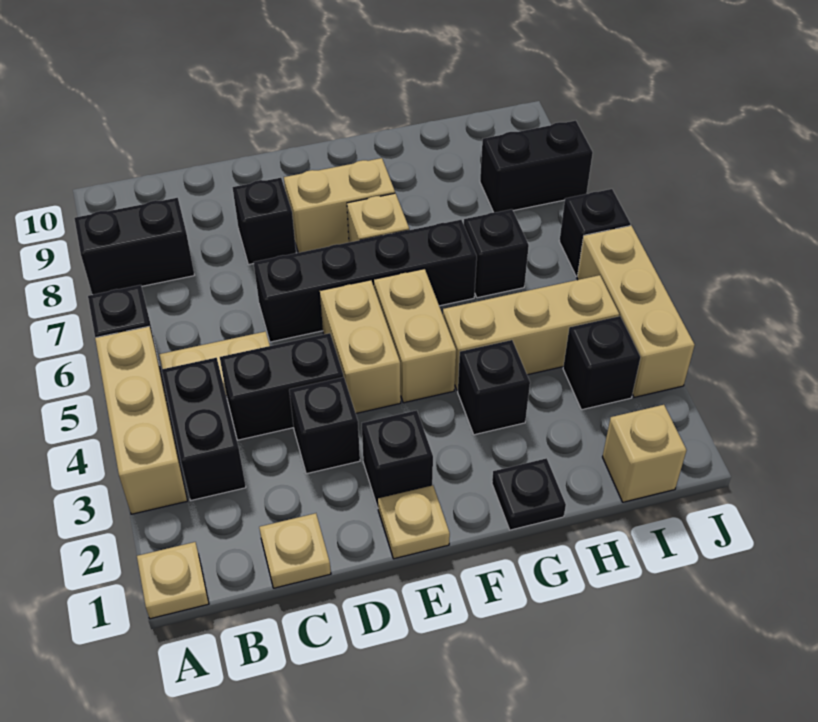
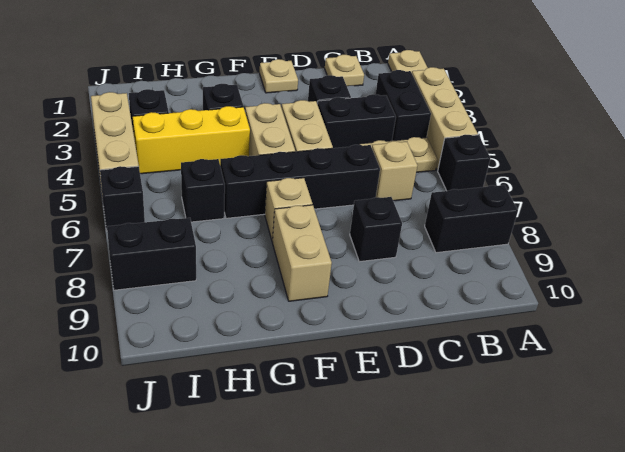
black 1x1 brick [362,410,433,508] -> none
tan 1x2 brick [284,158,395,253] -> tan 1x2 brick turned to [273,205,332,301]
black 1x1 plate [492,458,566,530] -> none
tan 1x3 brick [443,275,619,391] -> yellow 1x3 brick [133,106,250,174]
tan 1x1 brick [603,405,687,502] -> tan 1x1 brick moved to [372,141,417,201]

